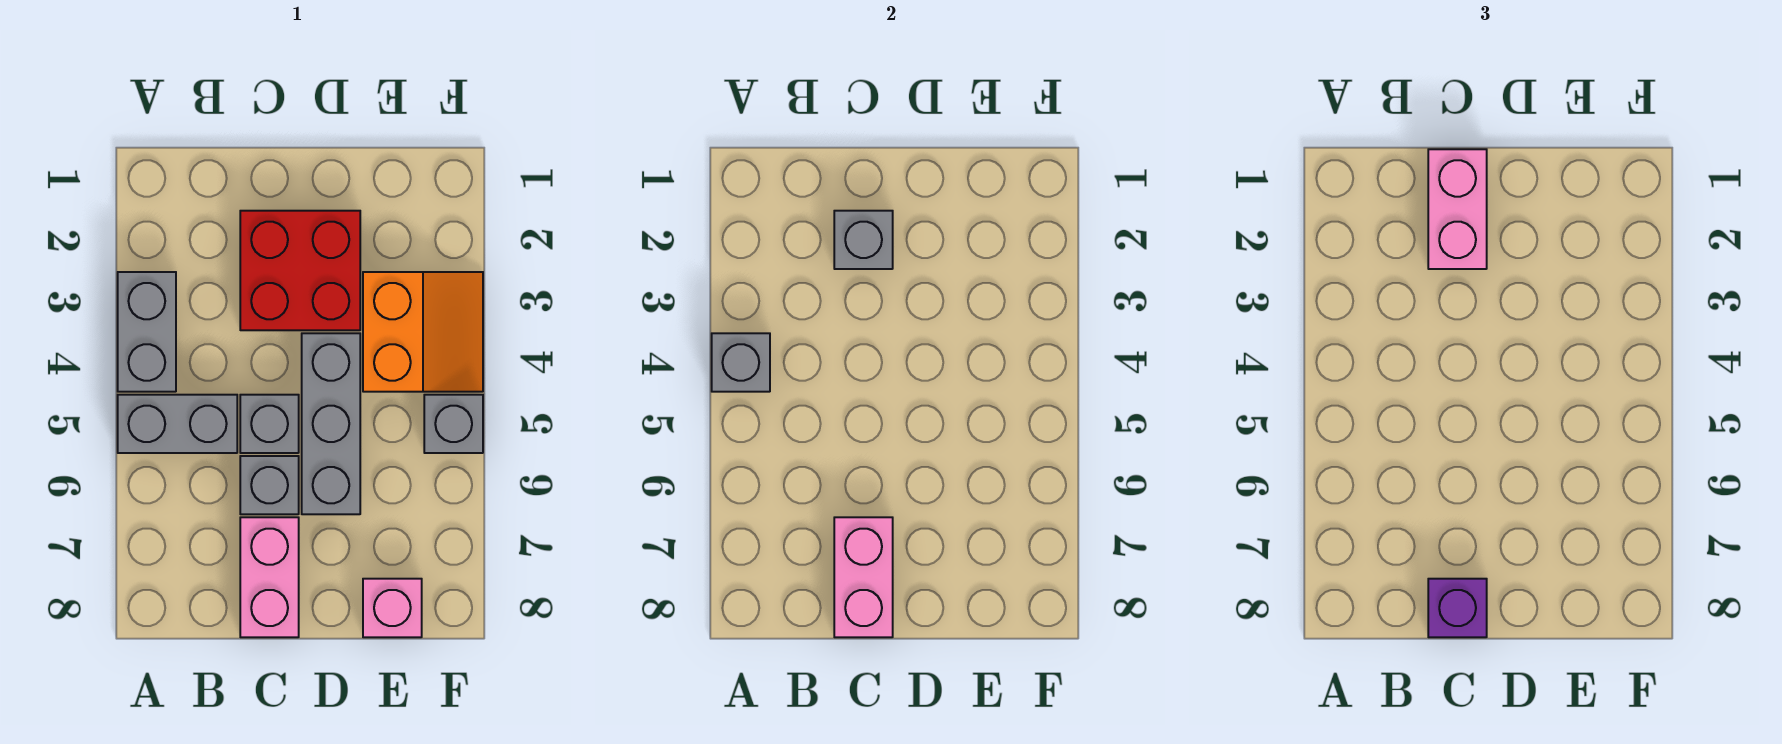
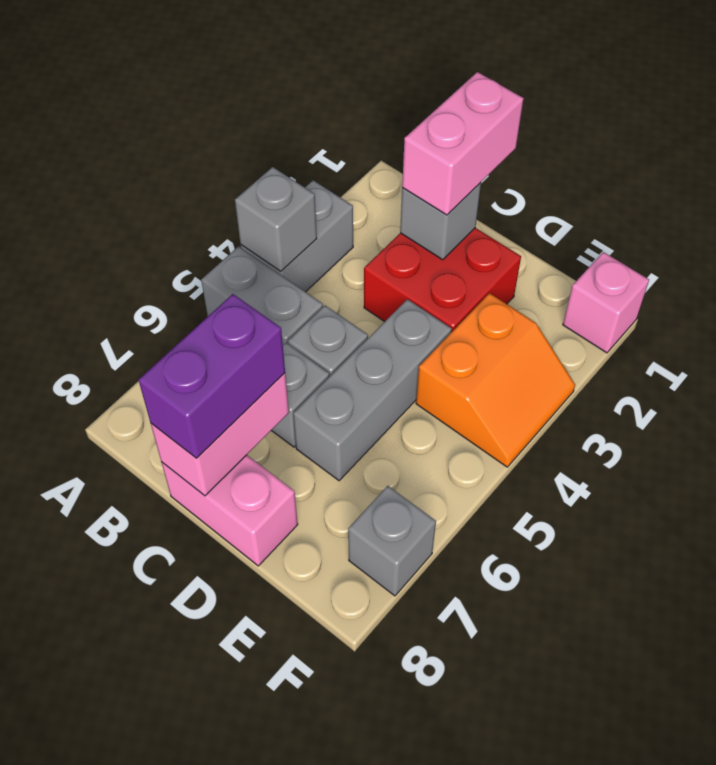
pink 1x2 brick [240,517,299,637] -> pink 1x2 brick turned to [161,455,298,566]
purple 1x1 brick [1428,579,1487,637] -> purple 1x2 brick [139,294,285,458]
pink 1x1 brick [363,579,422,637] -> pink 1x1 brick moved to [563,252,649,353]
grey 1x1 brick [424,395,483,453] -> grey 1x1 brick moved to [348,486,436,596]

